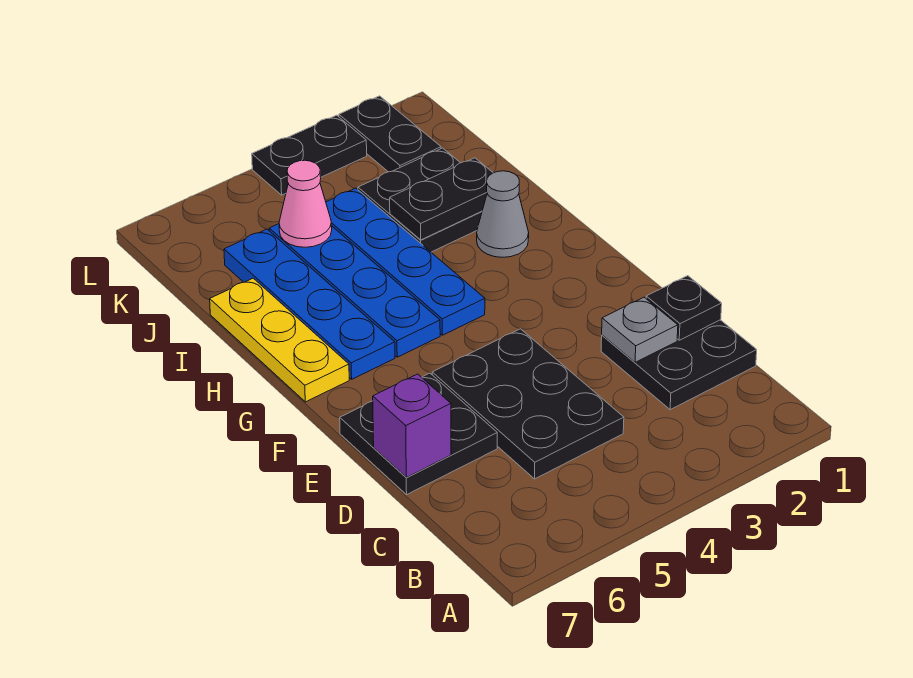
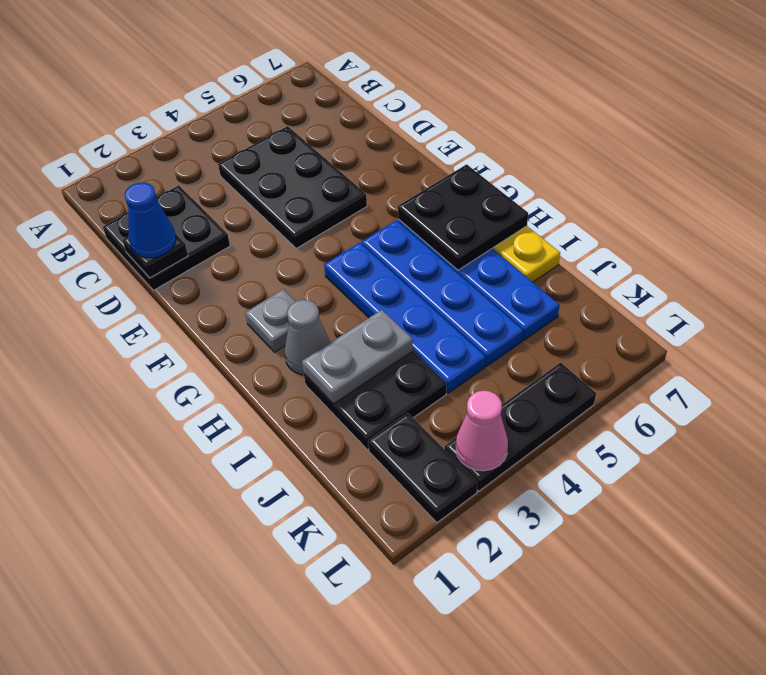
none -> blue 1x1 cone [125,182,176,258]
grey 1x1 plate [602,297,678,363] -> grey 1x1 plate moved to [245,289,296,352]
black 2x2 plate [340,373,497,495] -> black 2x2 plate moved to [398,164,528,270]
purple 1x1 brick [373,374,451,477] -> none
black 1x2 plate [390,158,493,240] -> grey 1x2 plate [302,310,413,404]
pink 1x1 cone [279,160,332,247] -> pink 1x1 cone moved to [456,391,508,471]
black 1x2 plate [252,115,367,195] -> black 1x3 plate [445,362,596,491]

